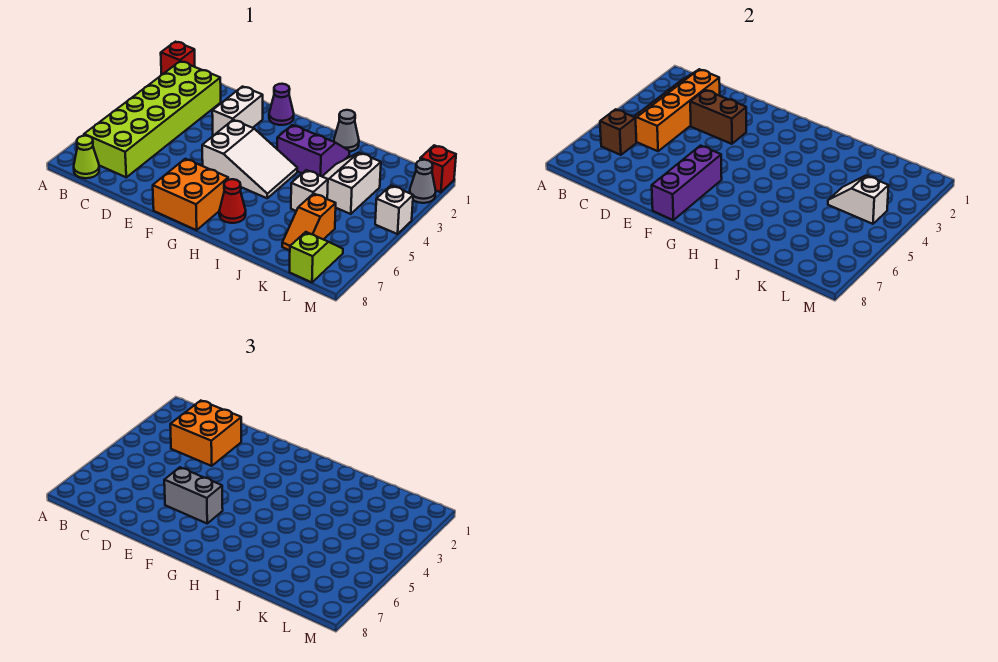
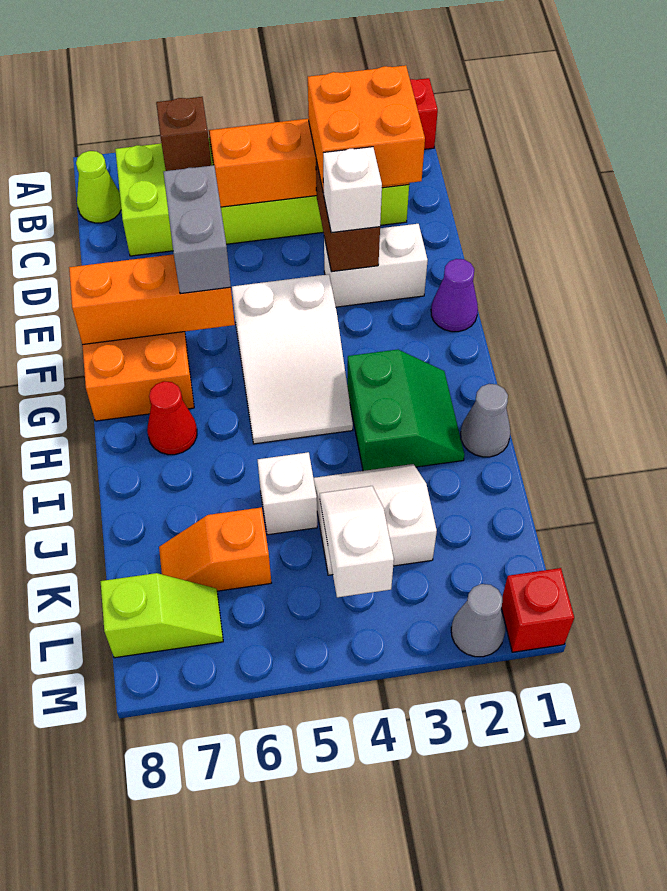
purple 1x3 brick [652,146,722,220] -> orange 1x3 brick [69,254,235,345]
purple 2x2 slope [277,125,349,176] -> green 2x2 slope [347,349,464,471]
white 1x1 brick [375,186,413,234] -> white 1x1 brick moved to [323,147,382,233]

